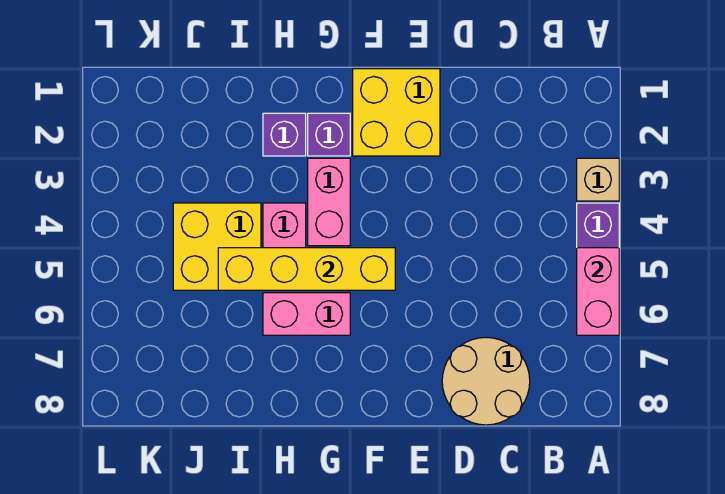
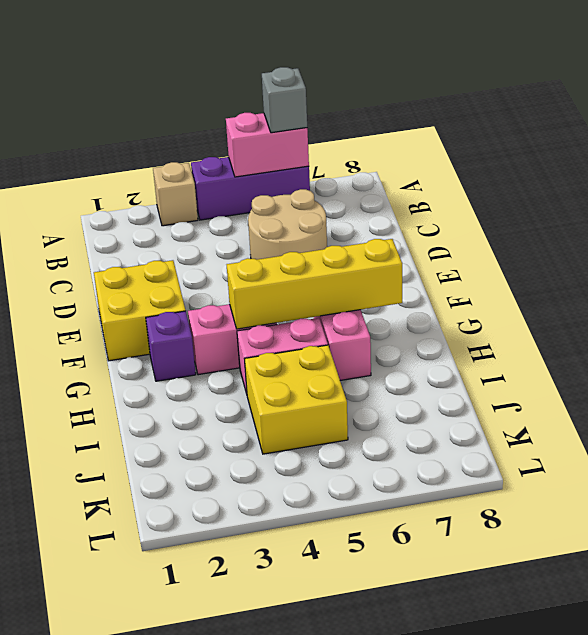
none -> grey 1x1 brick [262,67,307,133]
tan 2x2 round brick [442,337,530,425] -> tan 2x2 round brick moved to [248,189,327,260]
yellow 1x4 brick [218,248,395,290] -> yellow 1x4 brick turned to [227,239,402,329]
purple 1x1 brick [263,113,306,156] -> none

